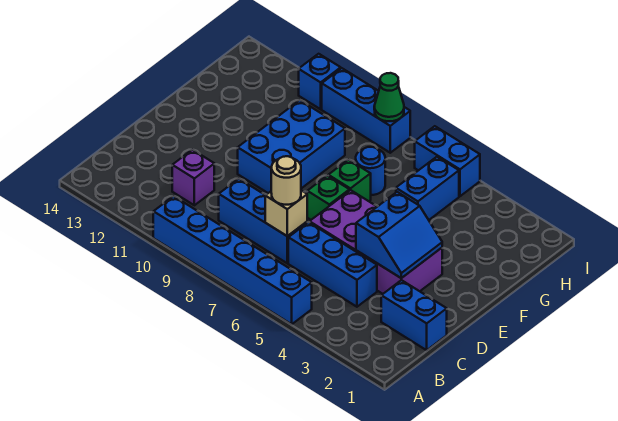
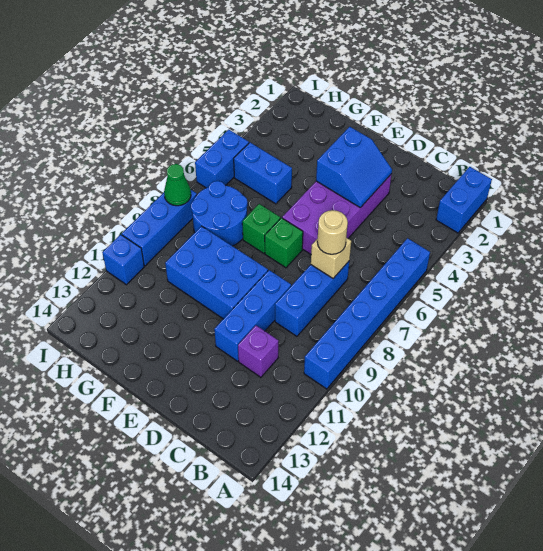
blue 1x2 brick [381,280,447,350] -> blue 1x2 brick moved to [436,167,492,233]
blue 1x3 brick [288,222,377,307] -> blue 1x3 brick moved to [214,270,291,361]
blue 2x2 slope [356,192,442,278] -> blue 2x2 slope turned to [316,127,392,208]
blue 1x1 round brick [356,147,385,195] -> blue 2x2 round brick [191,181,248,246]

